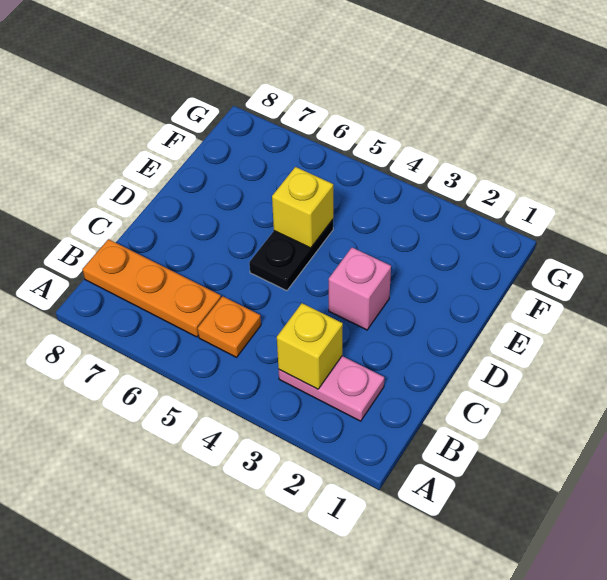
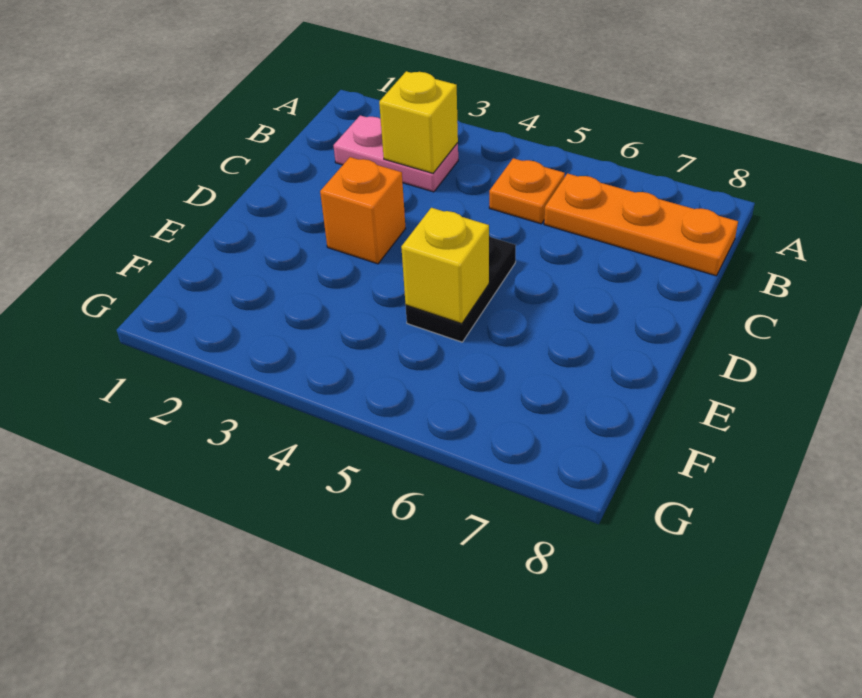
pink 1x1 brick [329,248,391,330] -> orange 1x1 brick [320,157,406,264]

